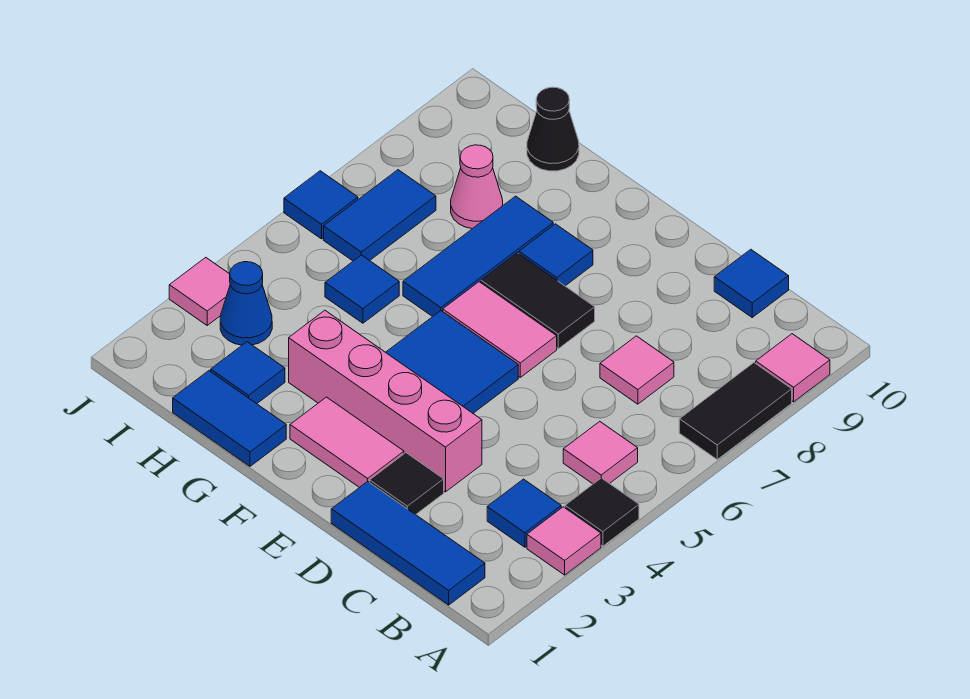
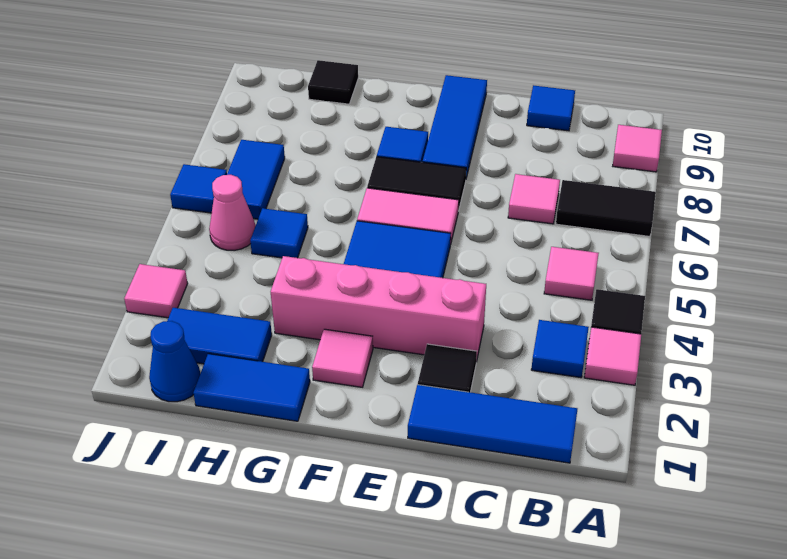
black 1x2 tile [679,363,792,459] -> black 1x2 tile turned to [556,180,656,236]
pink 1x2 tile [290,397,404,488] -> pink 1x1 tile [312,329,373,387]
blue 1x3 tile [403,196,553,317] -> blue 1x3 tile moved to [423,75,487,178]
blue 1x1 tile [211,342,285,404] -> blue 1x2 tile [167,308,272,364]
pink 1x1 cone [451,145,503,229] -> pink 1x1 cone moved to [209,175,256,250]
black 1x1 cone [527,87,579,171] -> black 1x1 tile [308,60,358,104]
blue 1x1 cone [220,262,272,345] -> blue 1x1 cone moved to [149,321,200,402]

